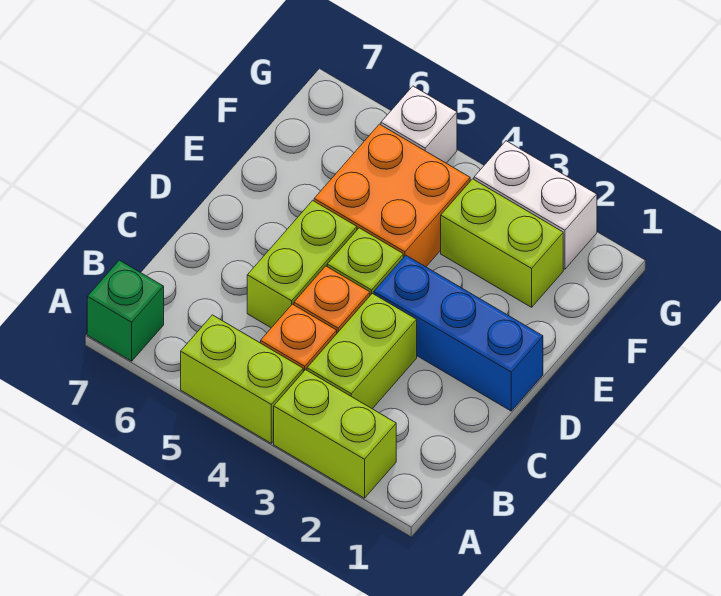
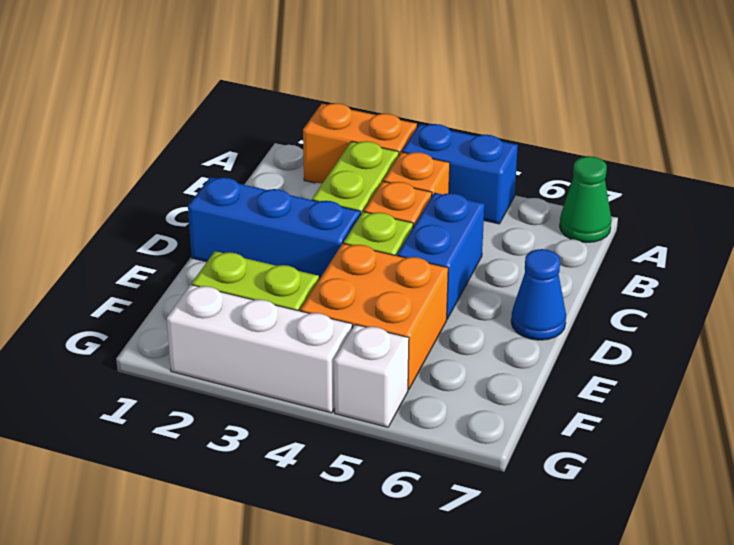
lime 1x2 brick [274,370,396,498] -> orange 1x2 brick [303,103,417,183]
lime 1x2 brick [181,315,303,443] -> blue 1x2 brick [402,124,518,224]
green 1x1 brick [87,260,164,361] -> green 1x1 cone [560,156,611,242]
lime 1x2 brick [247,200,357,328] -> blue 1x2 brick [397,193,484,319]
none -> blue 1x1 cone [511,249,566,340]
white 1x2 brick [474,141,597,269] -> white 1x3 brick [167,285,352,413]

